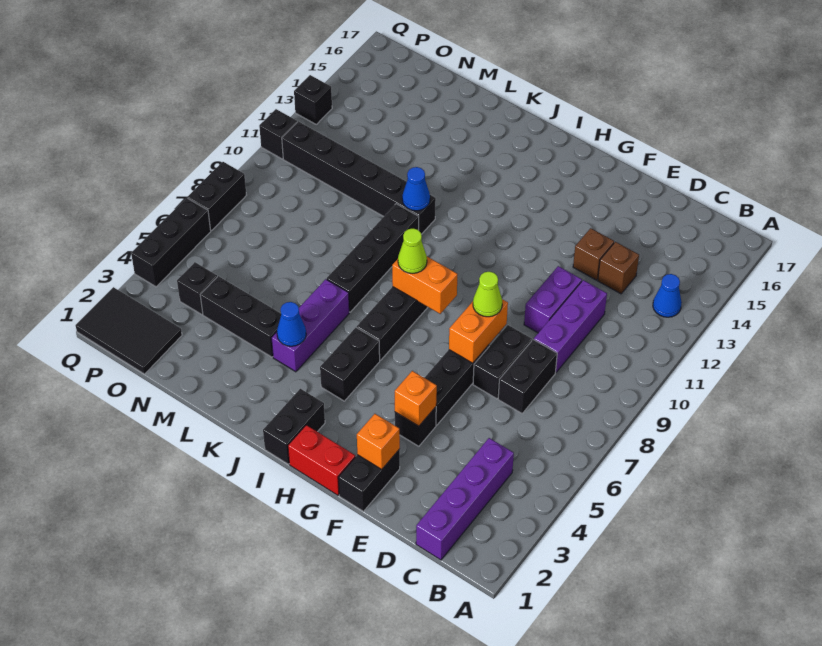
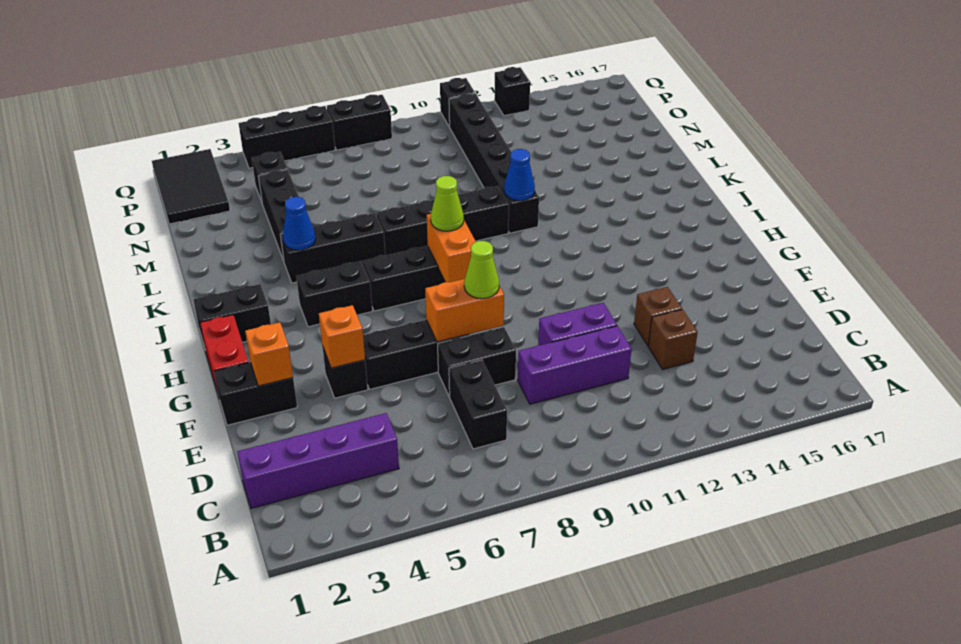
blue 1x1 cone [653,274,682,317] -> none
black 1x2 brick [498,339,557,413] -> black 1x2 brick turned to [449,360,507,449]
purple 1x3 brick [271,279,349,372] -> black 1x3 brick [280,213,385,283]

